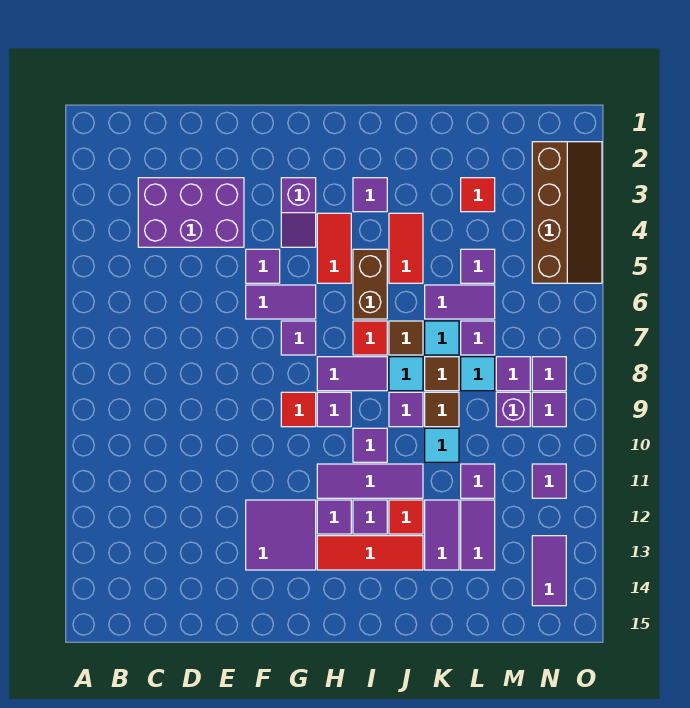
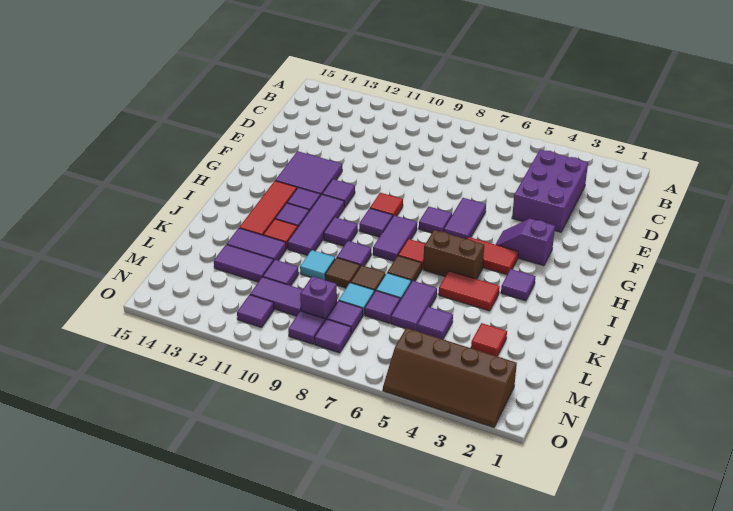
purple 1x1 tile [246,249,280,283] -> purple 1x1 tile moved to [322,179,355,208]
cyan 1x1 tile [389,357,423,391] -> none
purple 1x2 tile [532,536,566,606] -> purple 1x2 tile moved to [250,277,303,316]

